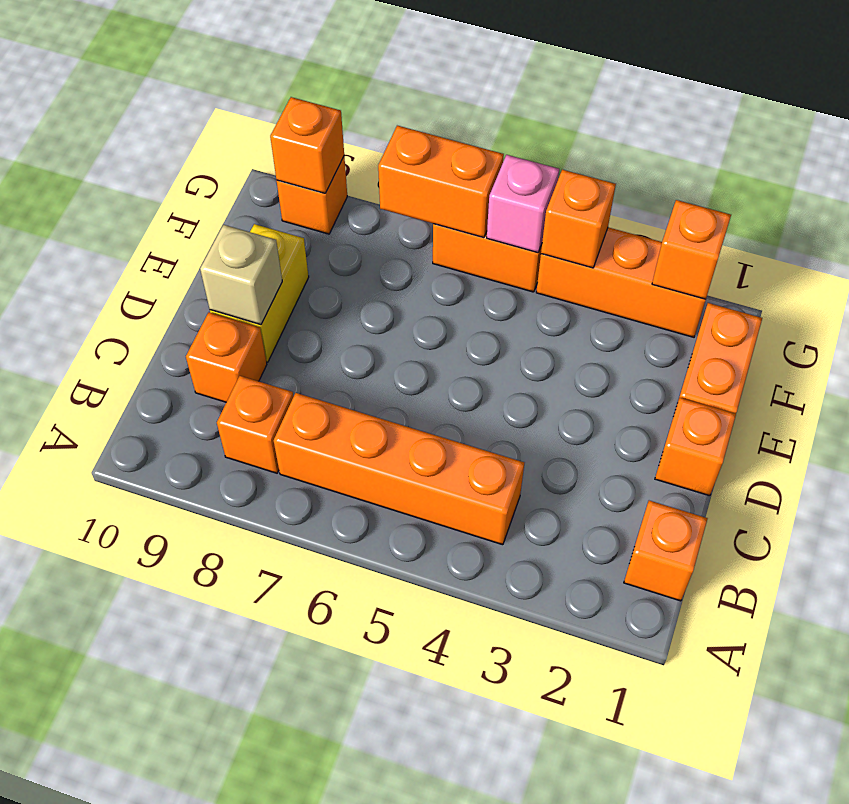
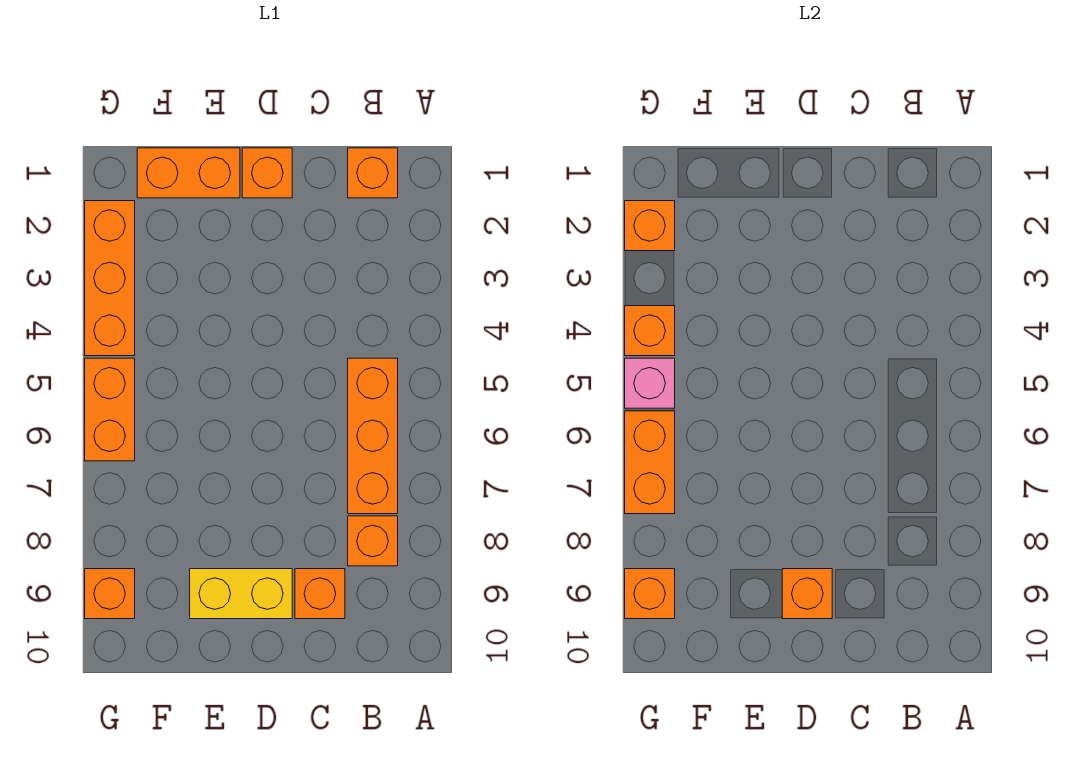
orange 1x4 brick [274,393,524,545] -> orange 1x3 brick [348,358,398,514]
tan 1x1 brick [200,225,282,325] -> orange 1x1 brick [782,569,832,619]

